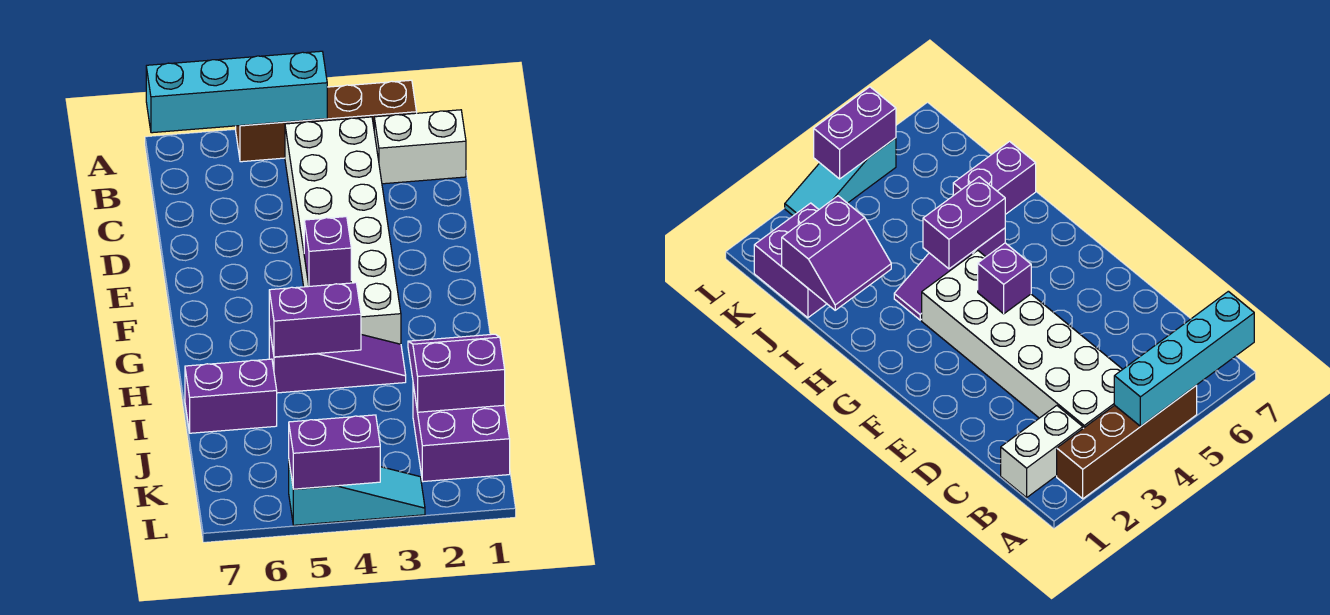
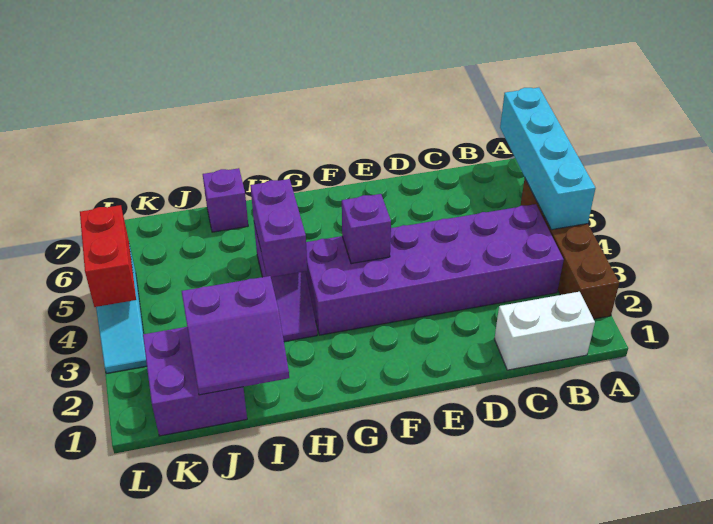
white 1x2 brick [374,110,466,184] -> white 1x2 brick turned to [494,292,595,370]
white 2x6 brick [285,117,401,344] -> purple 2x6 brick [305,204,564,335]
purple 2x2 slope [408,334,505,412] -> purple 2x2 slope turned to [182,276,289,395]
purple 1x2 brick [185,359,277,433] -> purple 1x1 brick [203,168,248,232]
purple 1x2 brick [289,415,380,489] -> red 1x2 brick [80,205,136,307]

